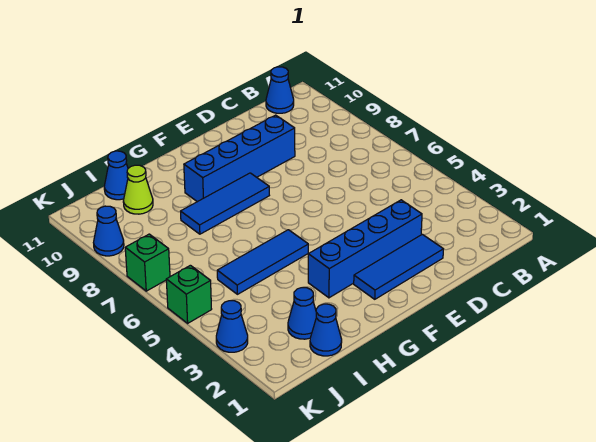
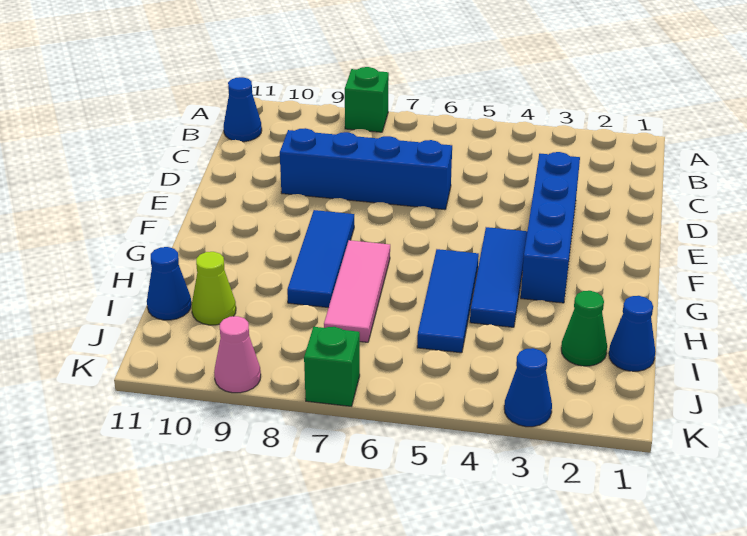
blue 1x3 tile [354,234,443,299] -> blue 1x3 tile moved to [470,227,527,327]
blue 1x4 brick [184,115,295,202] -> blue 1x4 brick turned to [280,128,452,210]
none -> pink 1x3 tile [324,240,390,342]
blue 1x1 cone [288,288,316,339] -> green 1x1 cone [561,291,607,366]
green 1x1 brick [166,265,212,323] -> green 1x1 brick moved to [345,67,389,132]
blue 1x1 cone [93,206,124,256] -> pink 1x1 cone [214,316,261,393]

